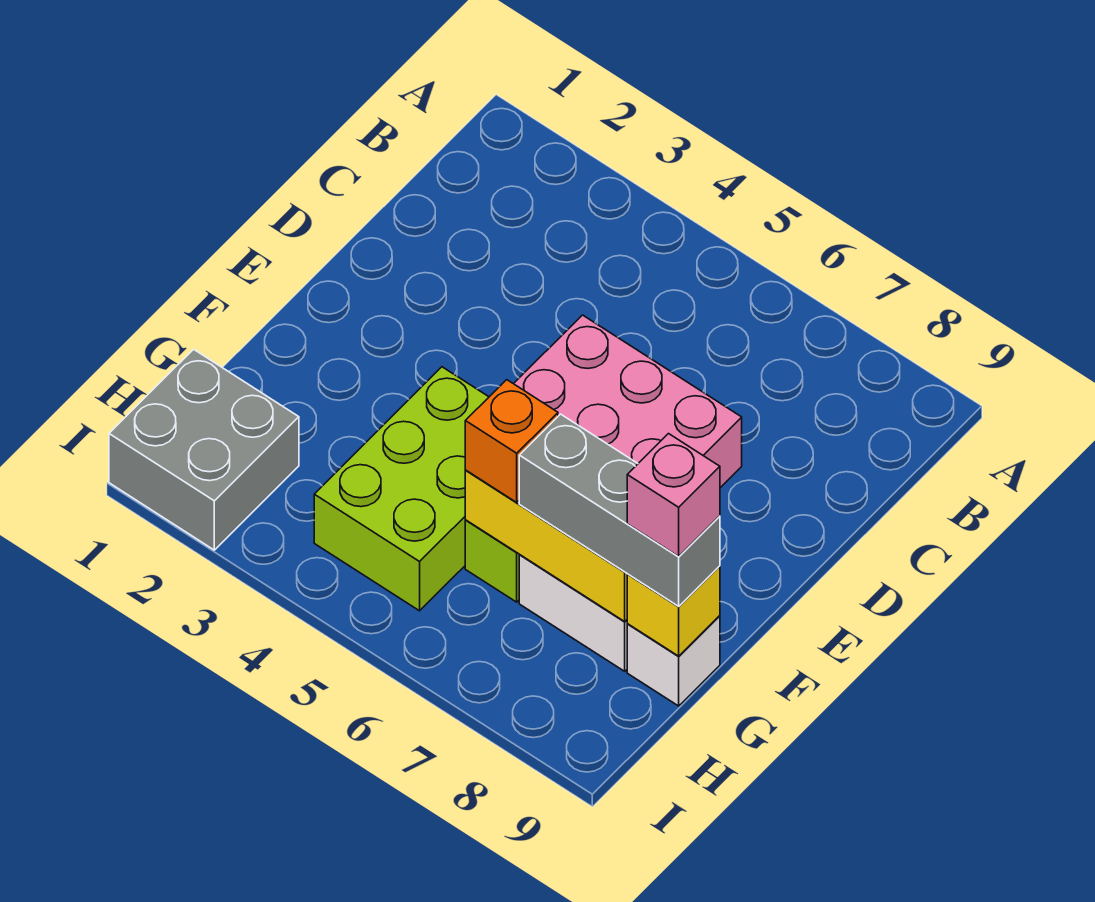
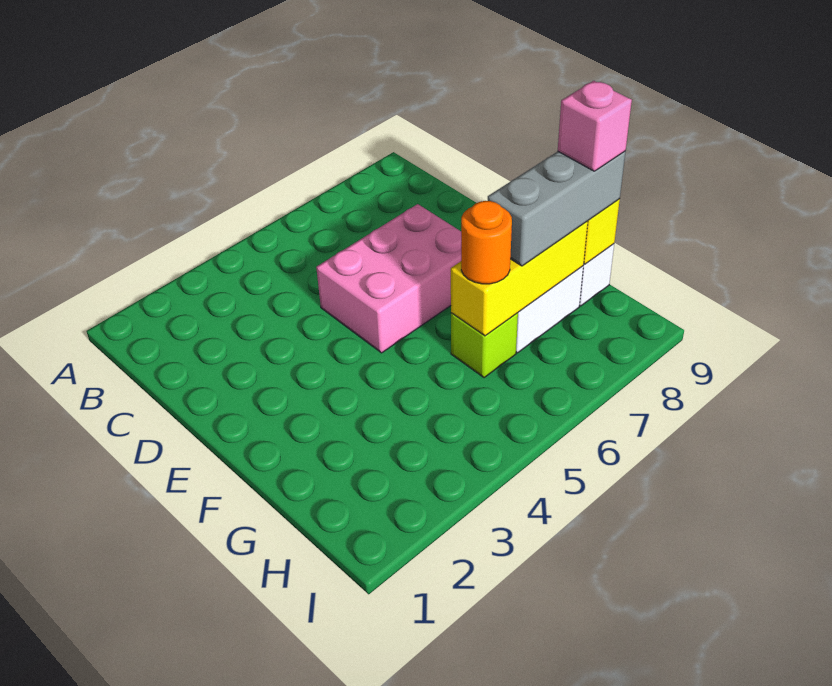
lime 2x3 brick [314,367,489,611] -> none
orange 1x1 brick [465,380,558,502] -> orange 1x1 round brick [461,201,512,284]
grey 2x2 brick [109,349,299,550] -> none

